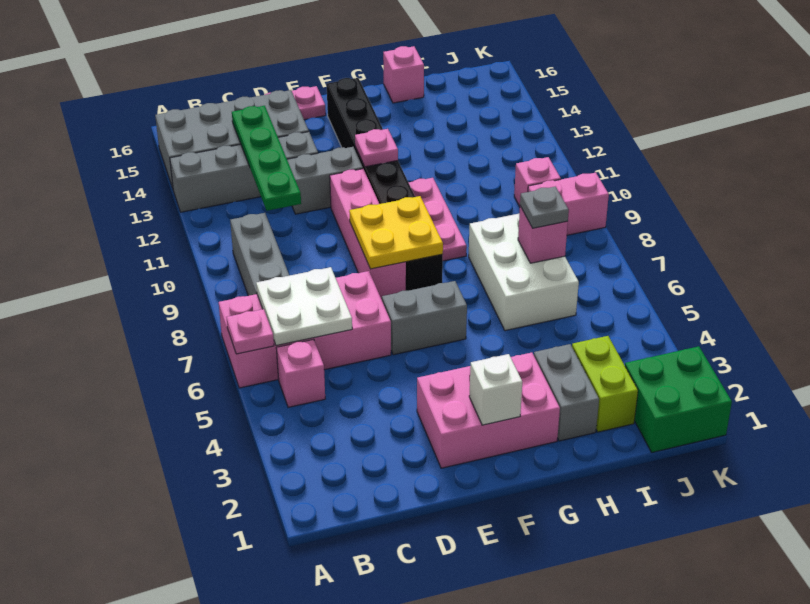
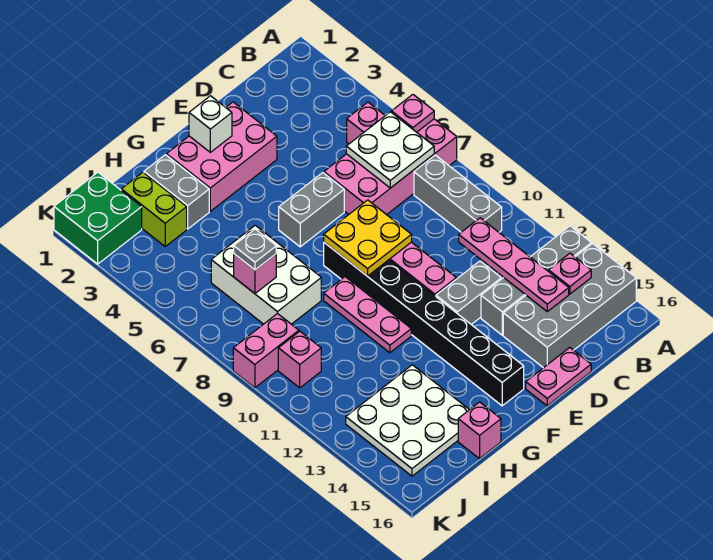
green 1x4 plate [232,106,301,211] -> pink 1x4 plate [459,218,569,312]
pink 1x1 plate [355,129,398,167] -> pink 1x1 plate moved to [549,253,591,294]
none -> white 3x3 plate [346,365,469,476]

